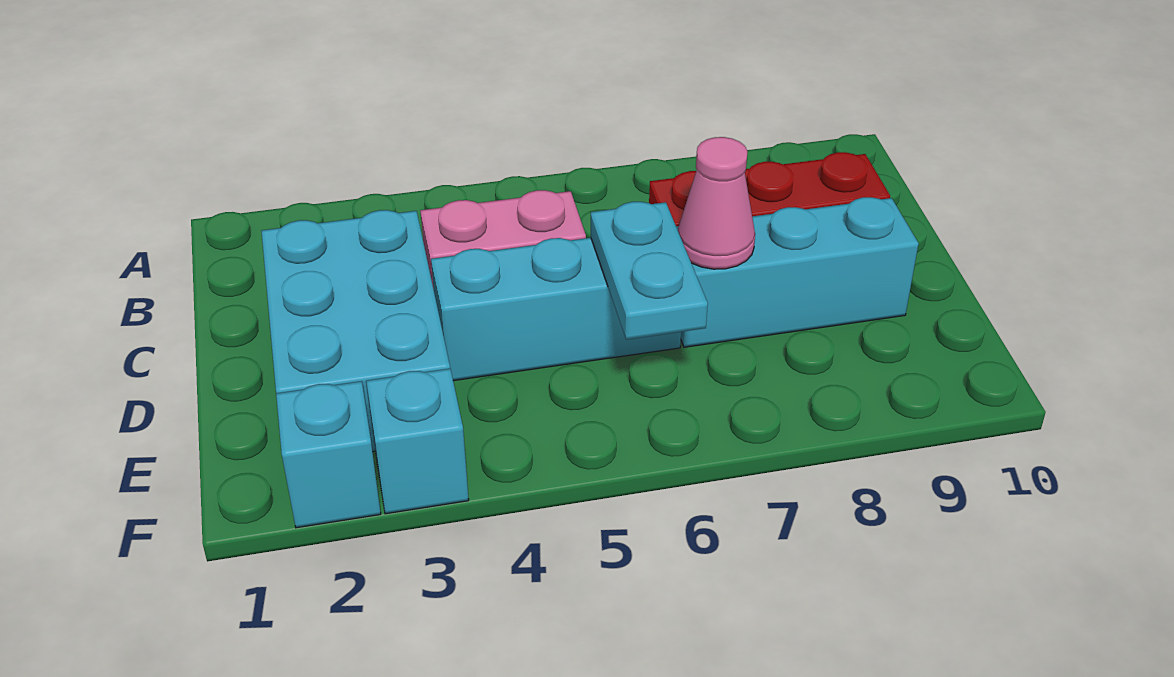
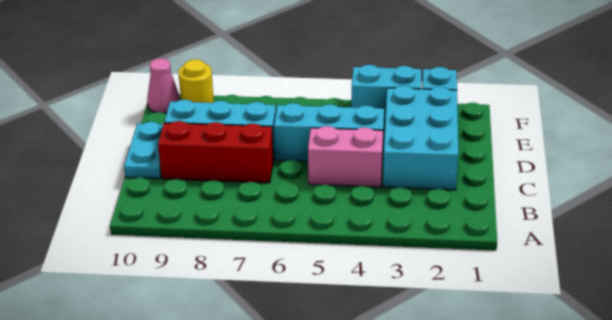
cyan 1x2 plate [591,202,708,340] -> cyan 1x2 plate moved to [124,122,163,179]
pink 1x1 cone [678,137,755,269] -> pink 1x1 cone moved to [147,58,180,113]
cyan 1x1 brick [366,369,469,514] -> cyan 1x2 brick [351,65,421,121]
none -> yellow 1x1 round brick [179,59,214,103]

